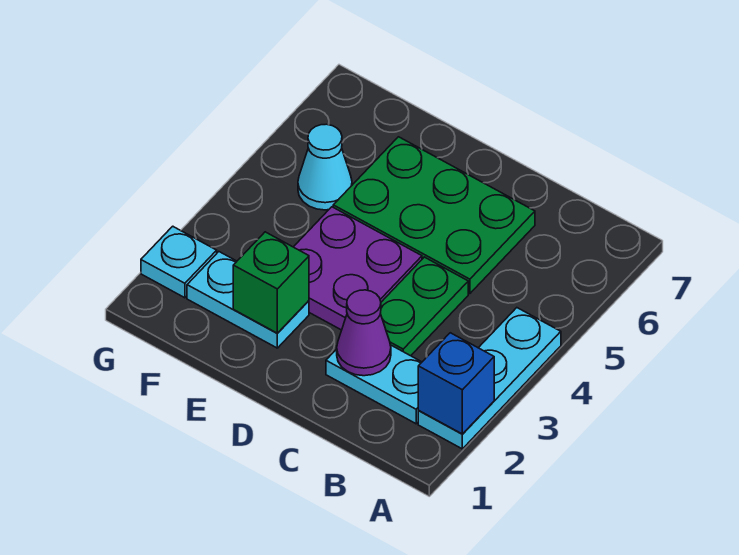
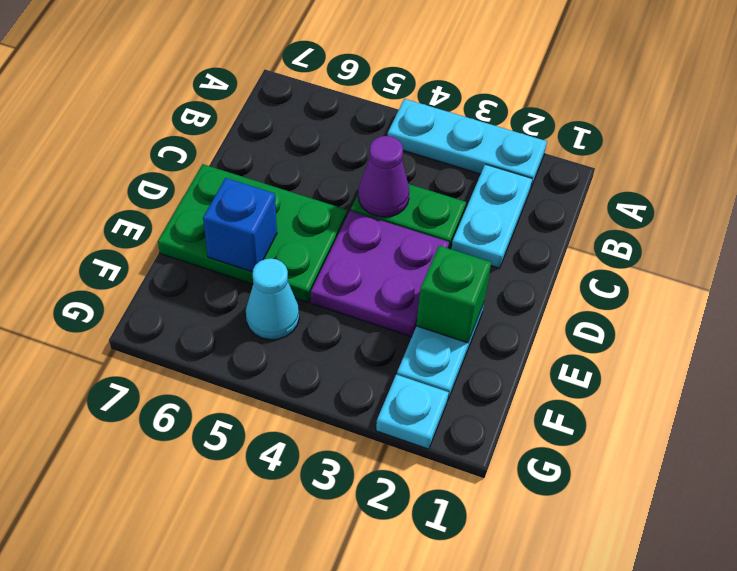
blue 1x1 brick [418,333,494,434] -> blue 1x1 brick moved to [203,178,277,272]
purple 1x1 cone [337,290,391,376] -> purple 1x1 cone moved to [358,136,410,217]
green 2x3 plate [333,137,535,294] -> green 2x3 plate turned to [158,164,347,302]

